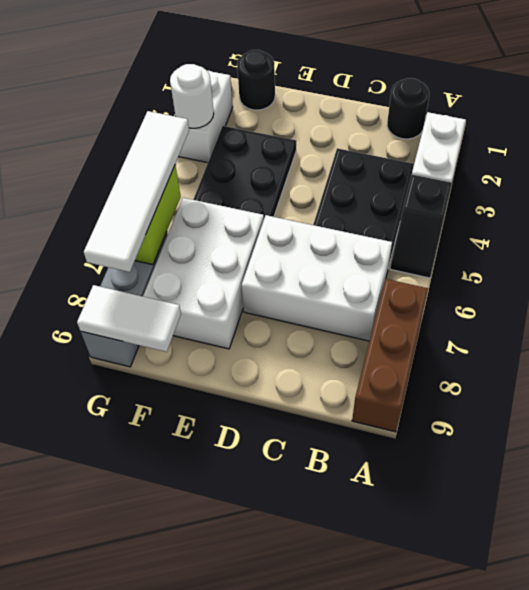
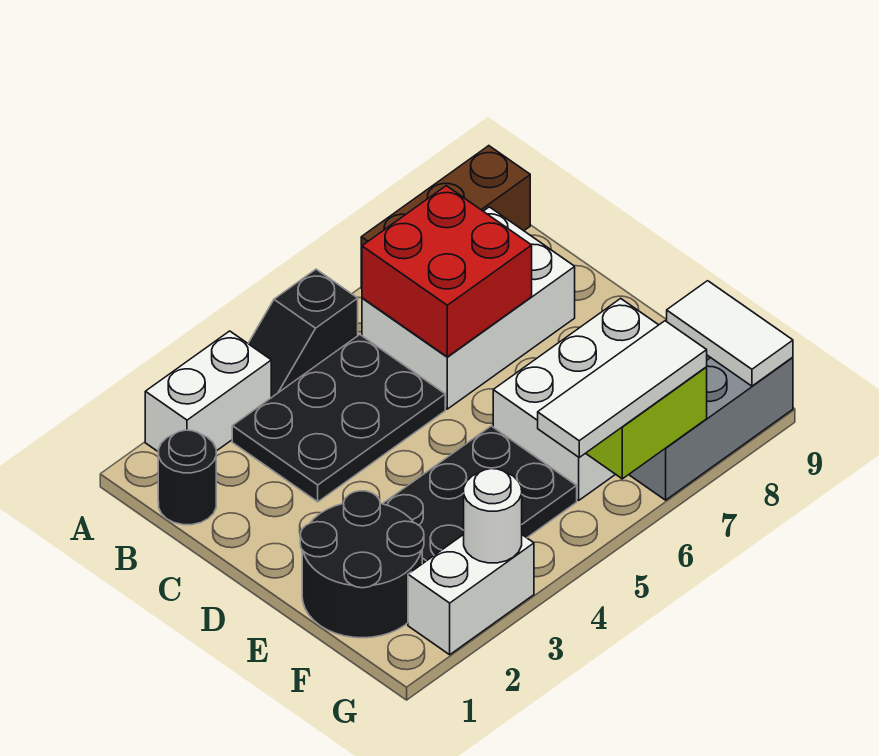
black 1x2 slope [390,175,452,278] -> black 1x2 slope turned to [248,269,358,398]
white 2x3 brick [242,215,392,341] -> white 2x3 brick turned to [362,207,575,409]
none -> red 2x2 brick [362,186,532,357]
black 1x1 round brick [237,50,275,110] -> black 2x2 round brick [300,491,424,638]
white 1x4 tile [84,111,189,272] -> white 1x3 tile [538,321,707,457]

